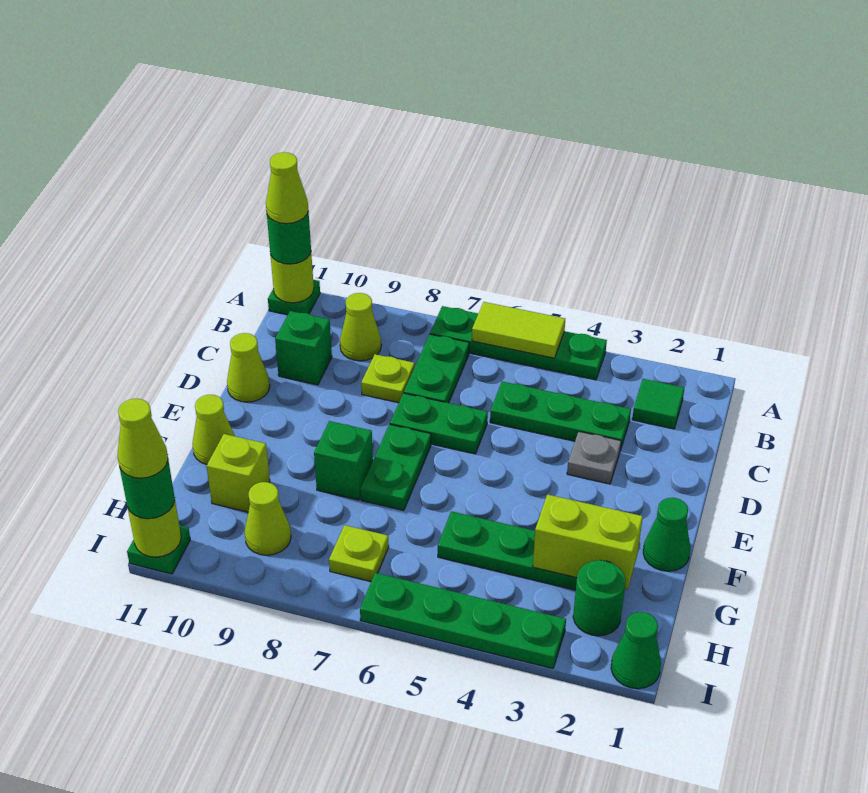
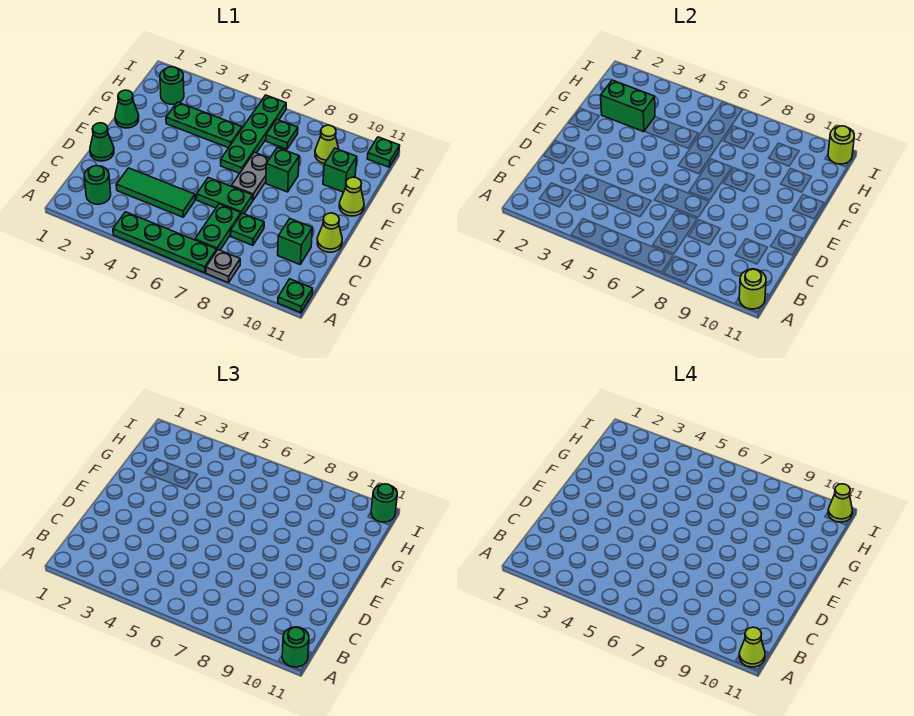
lime 1x2 tile [472,302,565,358] -> none
green 1x1 tile [632,379,684,429] -> green 1x1 round brick [84,166,111,204]
lime 1x1 cone [340,293,381,361] -> none
green 1x3 plate [490,381,631,450] -> green 1x3 tile [116,168,195,217]
lime 1x1 plate [361,354,415,403] -> green 1x1 plate [231,213,264,245]
grey 1x1 plate [567,432,621,484] -> grey 1x1 plate moved to [206,250,240,283]
green 1x2 plate [361,424,431,511] -> grey 1x2 plate [231,152,270,200]
lime 1x2 brick [533,494,643,589] -> green 1x2 brick [601,80,655,132]
lime 1x1 brick [207,434,270,512] -> green 1x1 brick [323,148,357,192]
lime 1x1 plate [329,525,389,581] -> green 1x1 plate [266,120,298,149]
green 1x1 cone [611,612,661,689] -> green 1x1 cone moved to [90,123,114,161]
green 1x4 plate [360,573,566,669] -> green 1x4 plate turned to [221,95,286,173]

